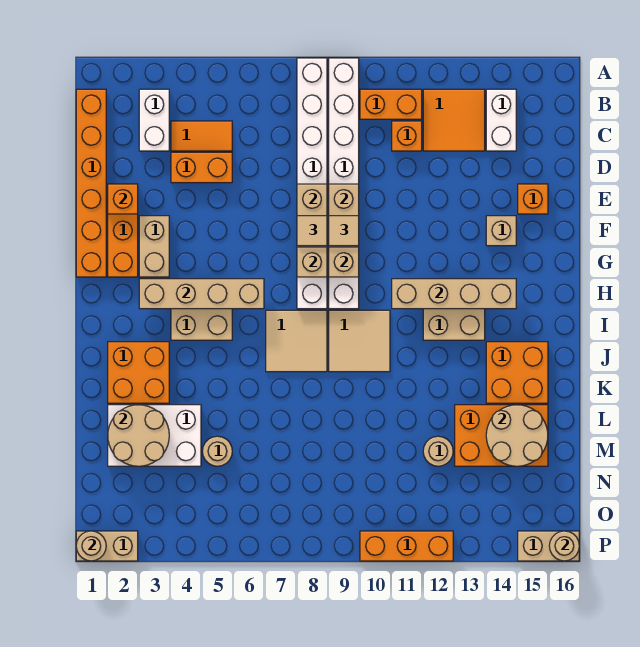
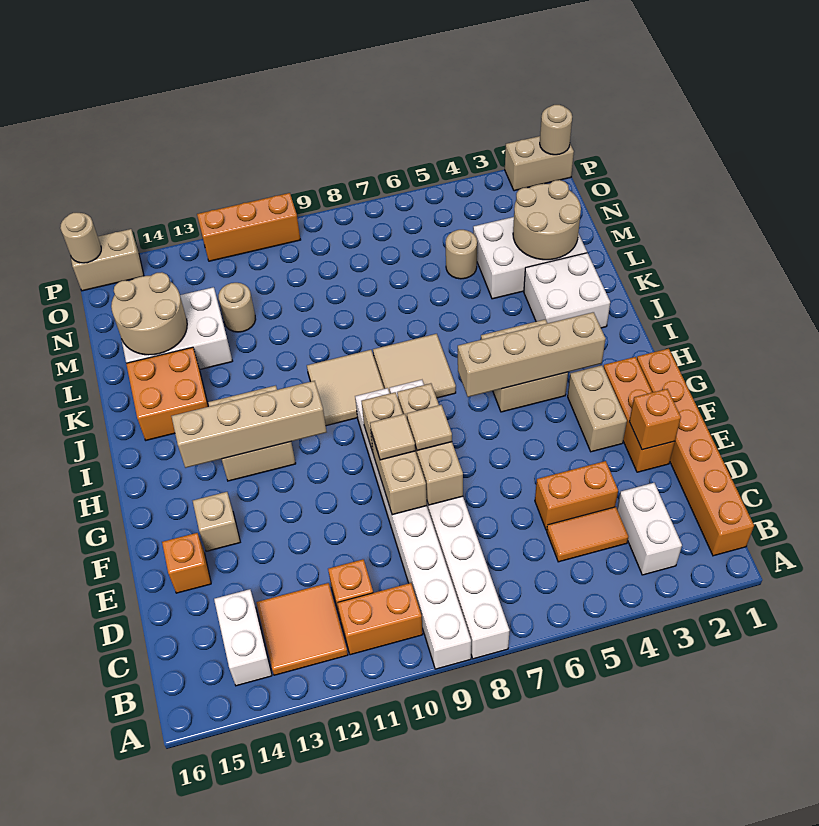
orange 2x2 brick [108,342,169,403] -> white 2x2 brick [524,253,610,328]
orange 2x3 brick [455,405,548,466] -> white 2x3 brick [121,287,232,370]

